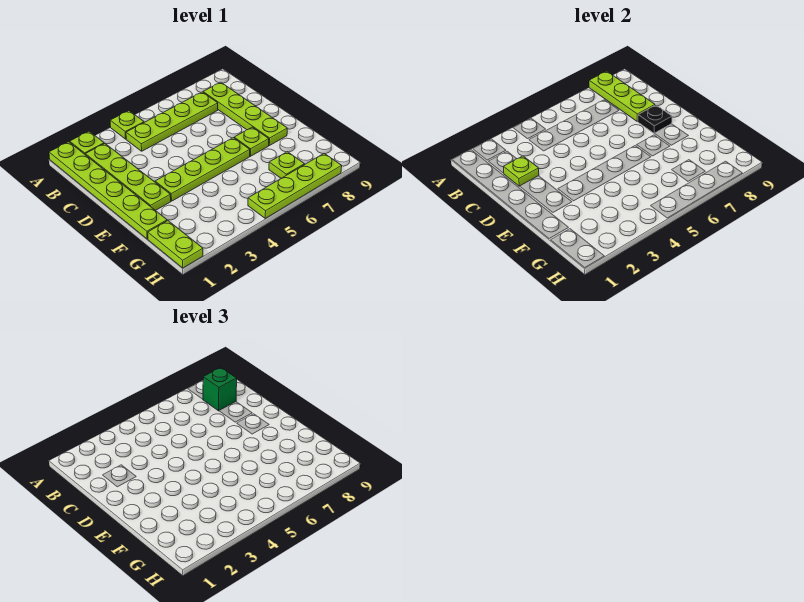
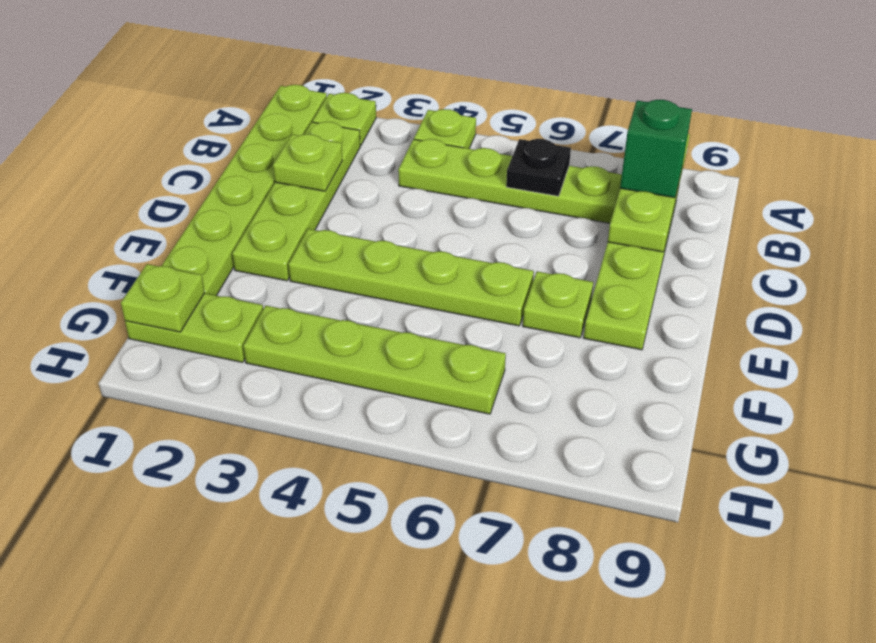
black 1x1 plate [638,105,672,133] -> black 1x1 plate moved to [506,139,571,196]
lime 1x2 plate [148,221,203,268] -> lime 1x2 plate turned to [125,293,263,363]
lime 1x1 plate [269,152,305,178] -> lime 1x1 plate moved to [121,264,205,332]
lime 1x4 plate [248,154,342,218] -> lime 1x4 plate moved to [243,306,506,414]

